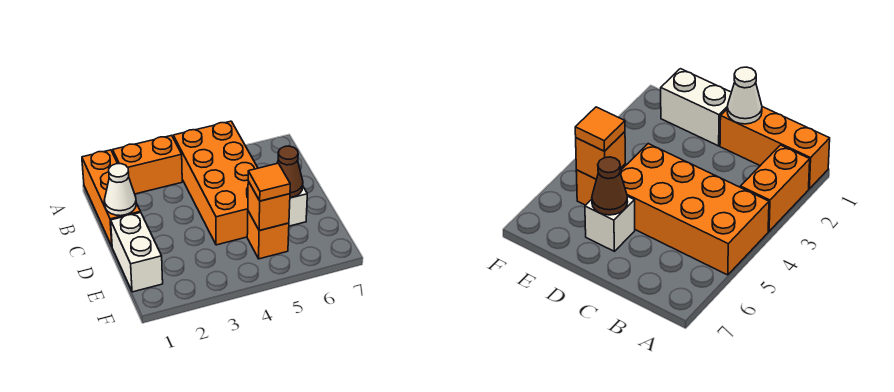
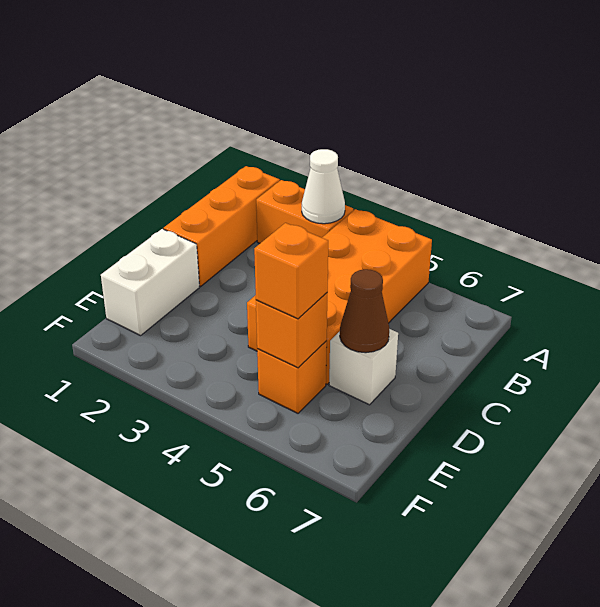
white 1x1 cone [104,164,136,216] -> white 1x1 cone moved to [302,149,345,224]
orange 1x1 tile [248,163,290,201] -> orange 1x1 brick [254,223,328,319]

